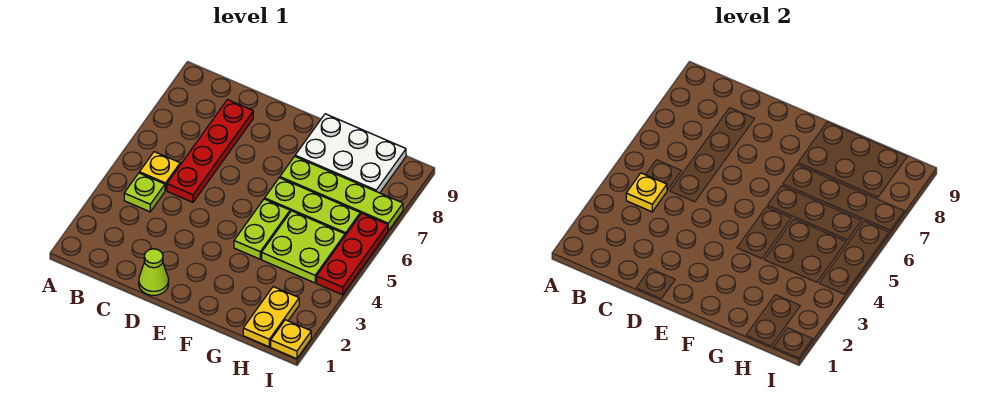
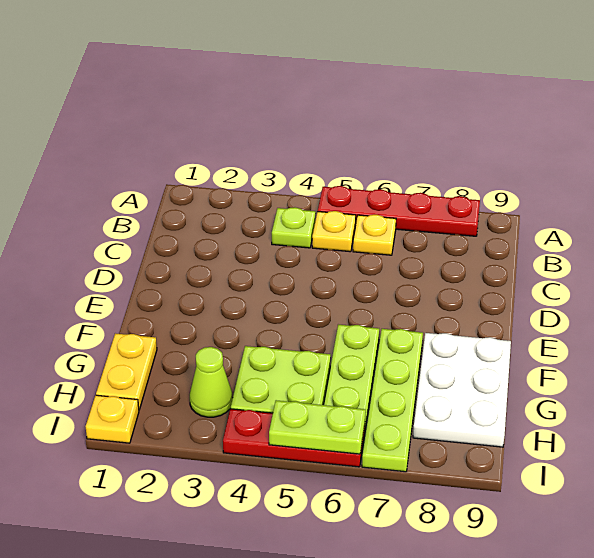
yellow 1x1 plate [626,173,667,212] -> yellow 1x1 plate moved to [353,215,396,255]
red 1x4 plate [167,100,253,202] -> red 1x4 plate moved to [318,186,480,236]
lime 1x1 cone [139,249,169,295] -> lime 1x1 cone moved to [190,347,233,417]
lime 1x2 plate [234,199,290,259] -> lime 1x2 plate moved to [269,400,366,454]
yellow 1x2 plate [243,287,299,347] -> yellow 1x2 plate turned to [96,333,157,410]

